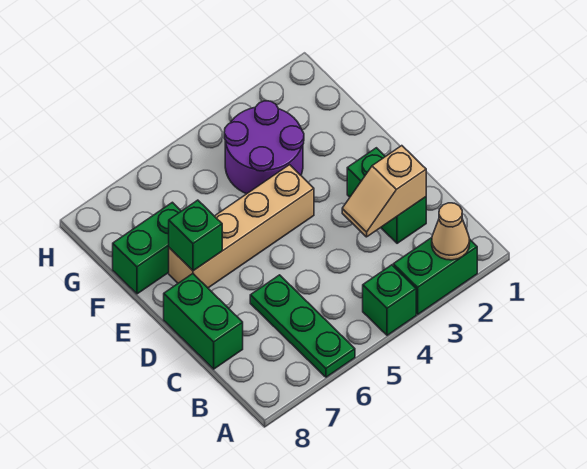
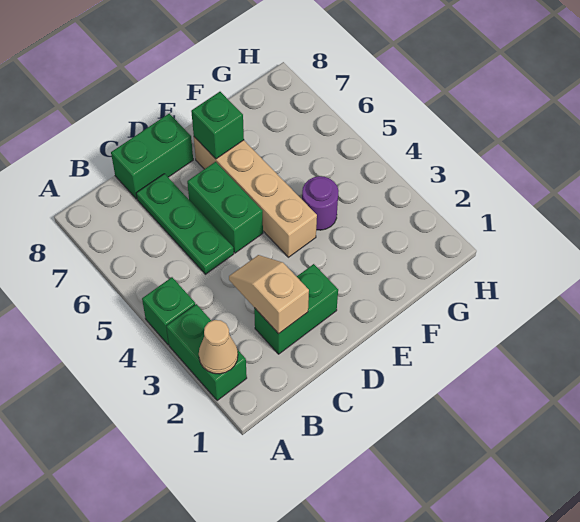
green 1x3 plate [250,275,355,377] -> green 1x3 plate turned to [136,174,234,274]
purple 2x2 round brick [224,101,304,194] -> purple 1x1 round brick [302,176,339,230]
green 1x2 brick [113,202,181,294] -> green 1x2 brick moved to [187,162,263,253]

